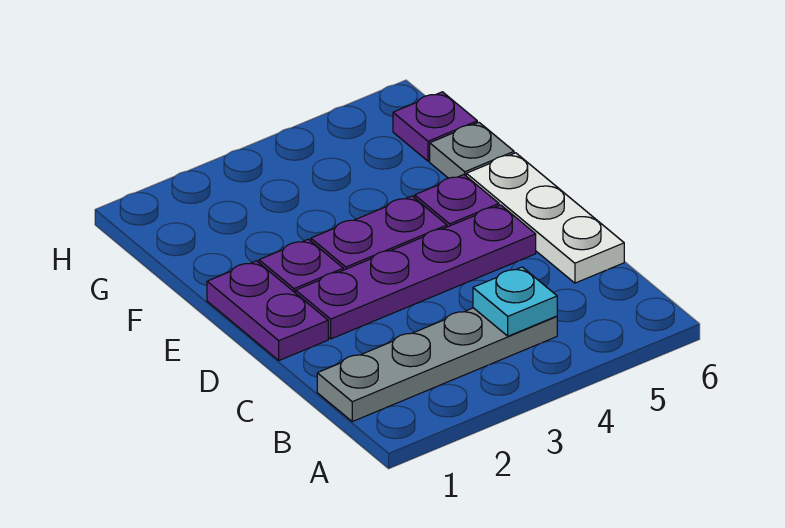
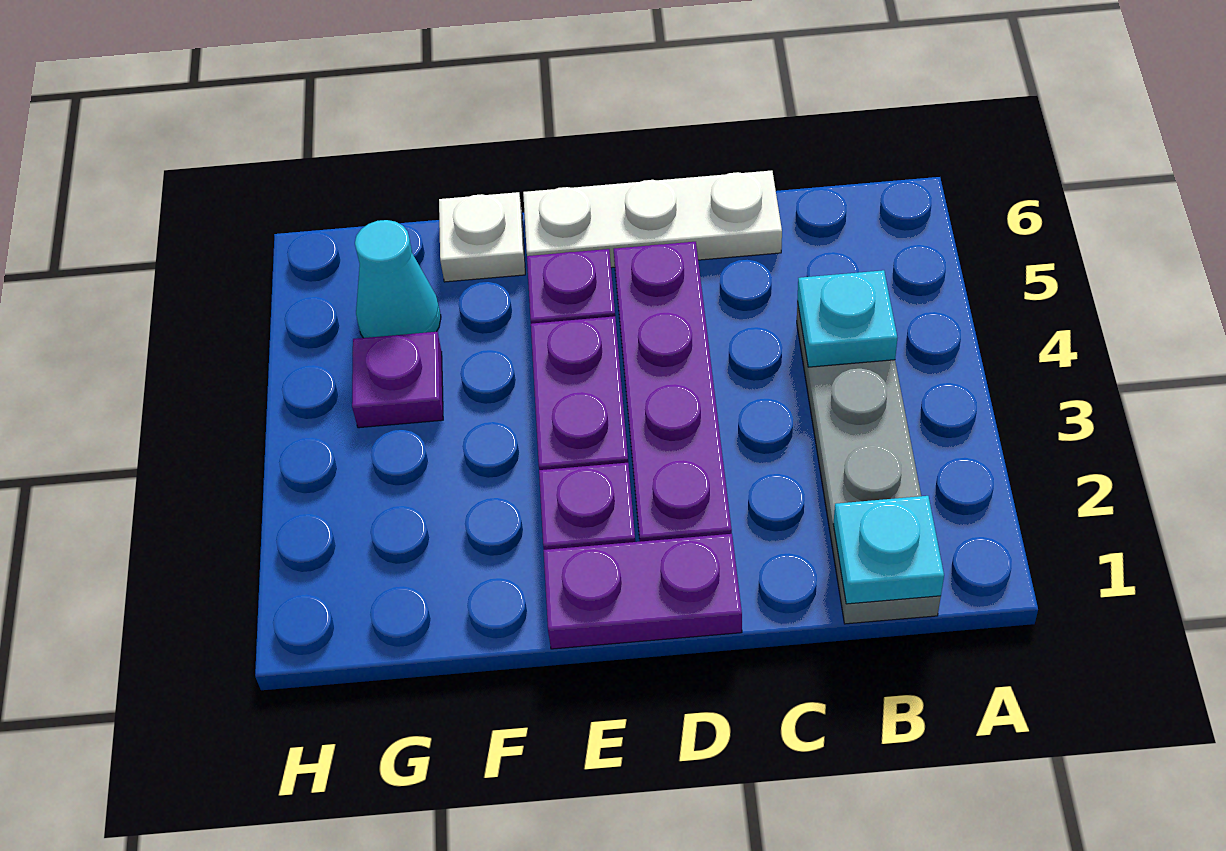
none -> cyan 1x1 plate [833,496,944,604]
grey 1x1 plate [430,123,514,178] -> white 1x1 plate [439,192,525,282]
none -> cyan 1x1 cone [355,220,441,338]
purple 1x1 plate [393,92,477,161] -> purple 1x1 plate moved to [352,332,443,428]

